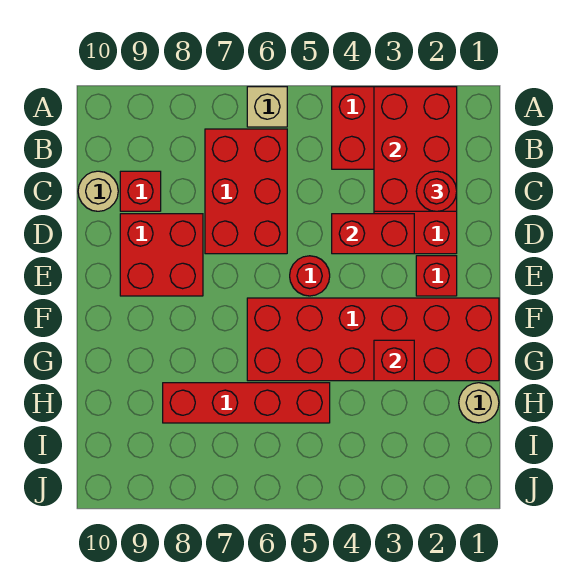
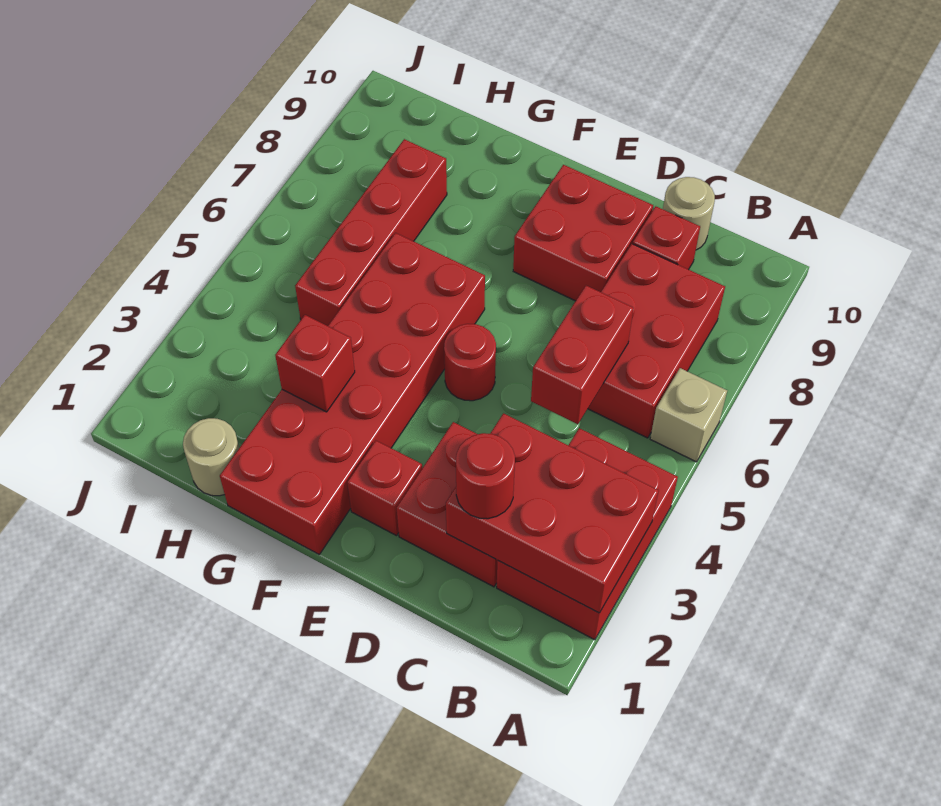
red 2x3 brick [205,129,287,254] -> red 2x3 brick turned to [588,244,725,438]
red 1x2 brick [332,214,414,254] -> red 1x2 brick moved to [531,286,634,424]

